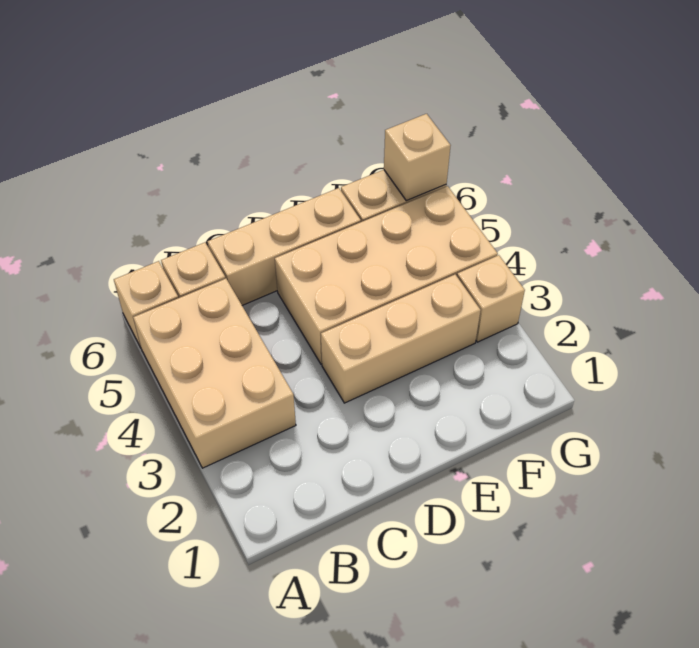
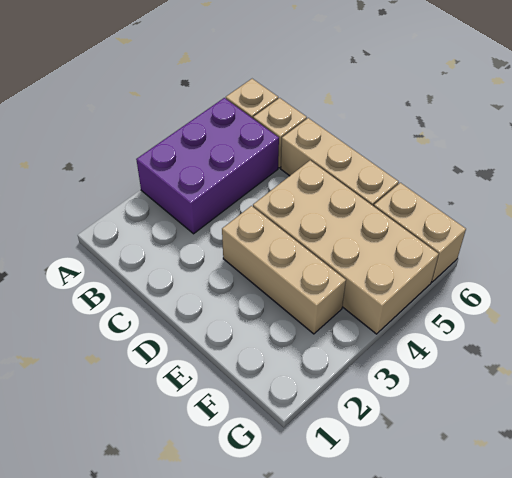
tan 2x3 brick [133,278,296,468] -> purple 2x3 brick [136,98,279,234]
tan 1x1 brick [457,255,525,342] -> none
tan 1x1 brick [384,114,451,201] -> none

